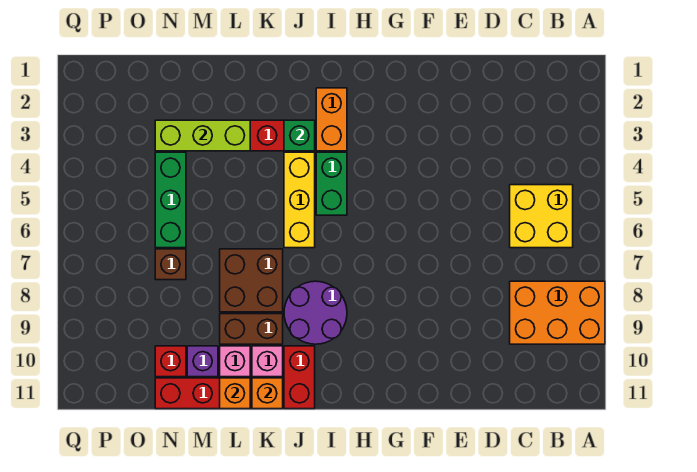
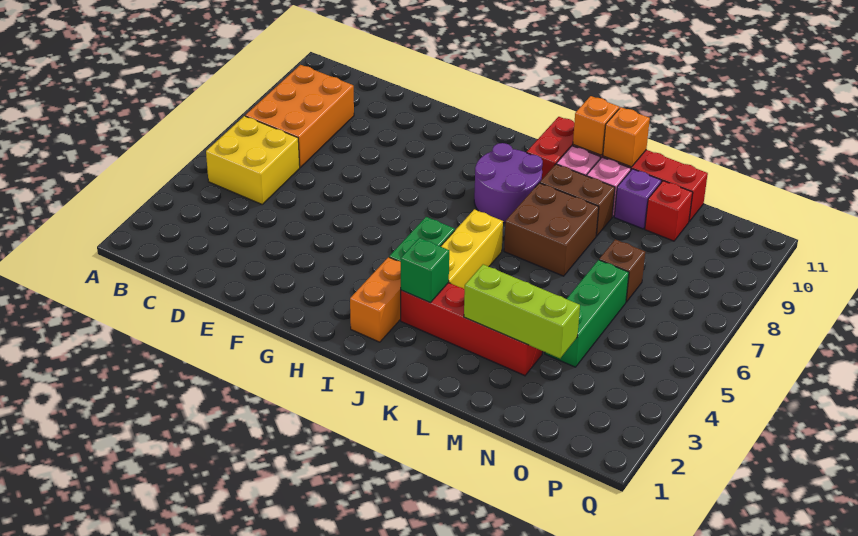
orange 2x3 brick [510,281,605,344] -> orange 2x3 brick turned to [245,65,354,168]

